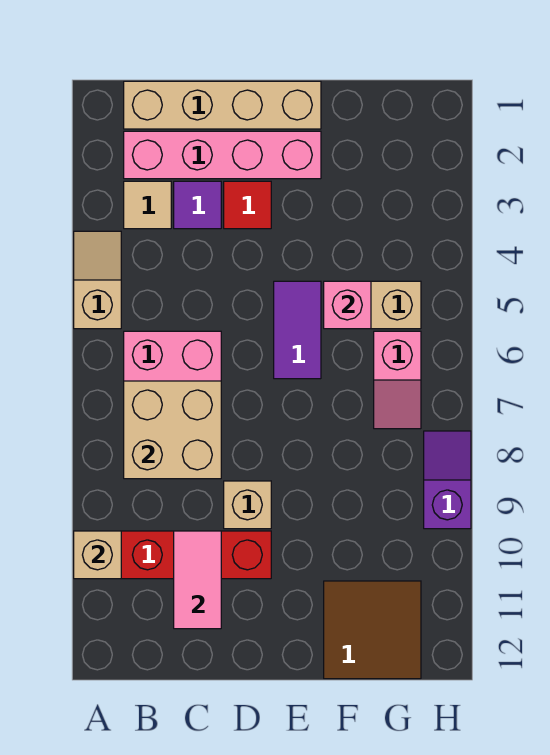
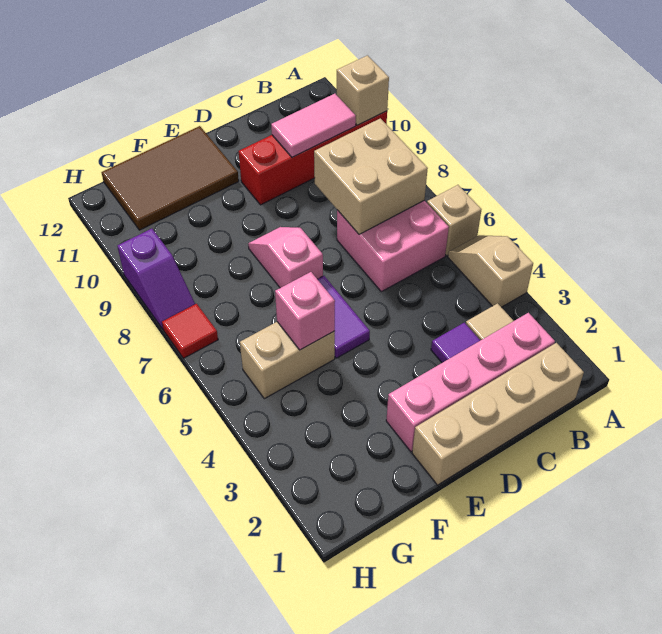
tan 1x2 slope [74,231,121,329] -> tan 1x2 slope turned to [448,235,533,307]
pink 1x2 tile [174,531,221,629] -> pink 1x2 tile turned to [271,94,356,157]
red 1x1 tile [224,181,271,229] -> red 1x1 tile moved to [162,304,218,358]
tan 1x1 brick [224,481,271,529] -> tan 1x1 brick moved to [427,185,481,256]
brown 2x2 tile [324,581,421,679] -> brown 2x3 tile [102,126,239,230]
pink 1x2 slope [374,331,421,429] -> pink 1x2 slope moved to [248,227,323,288]

